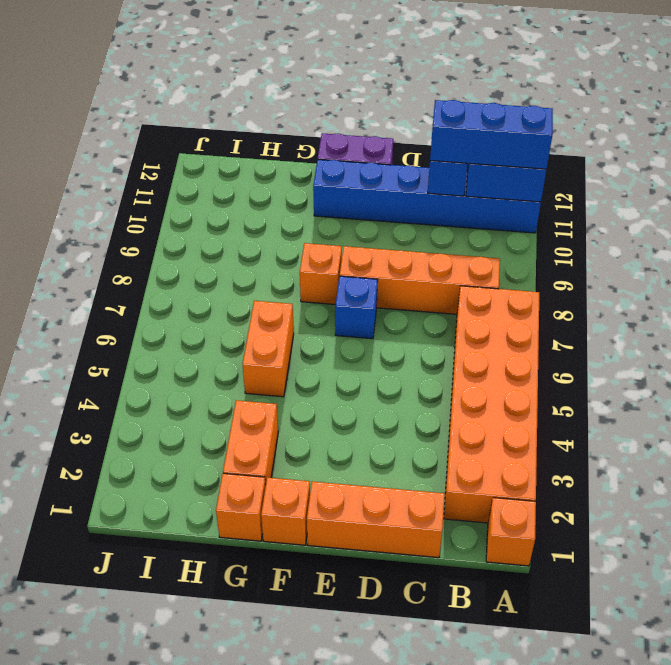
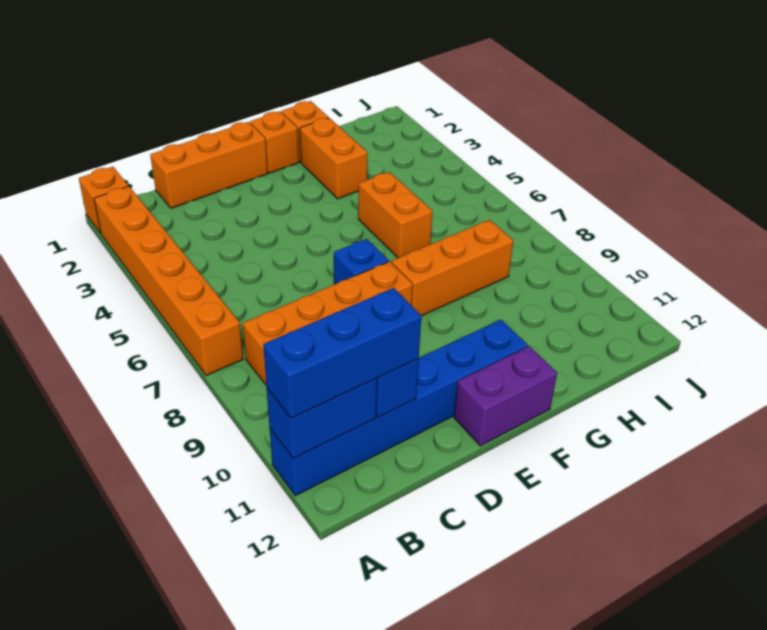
orange 2x6 brick [444,286,539,523] -> orange 1x6 brick [94,186,243,376]
orange 1x1 brick [300,243,342,305] -> orange 1x3 brick [391,220,513,316]

